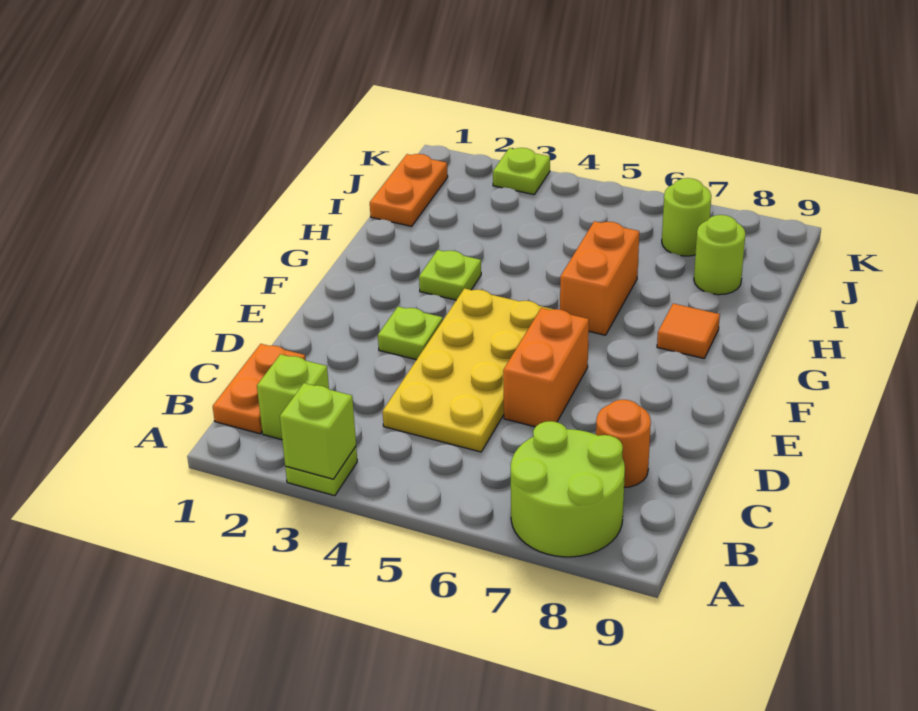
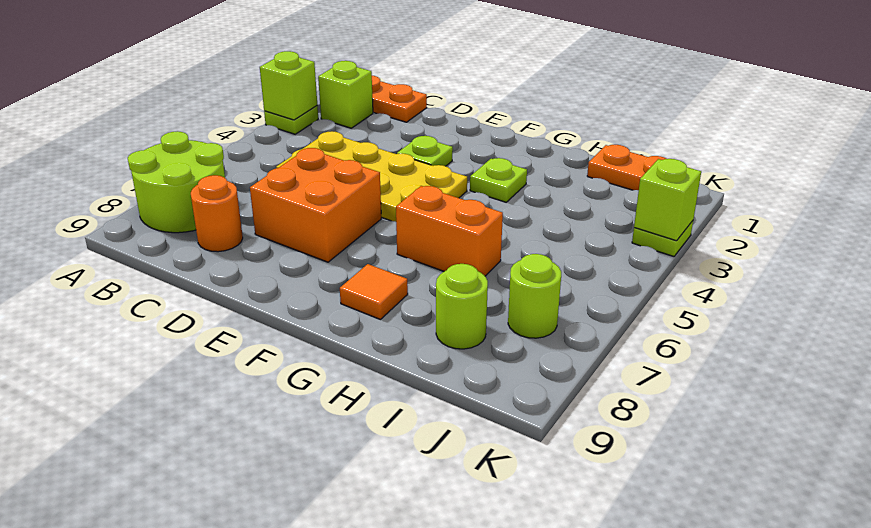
orange 1x2 brick [503,308,589,427] -> orange 2x2 brick [250,148,381,262]
none -> lime 1x1 brick [634,159,701,241]

